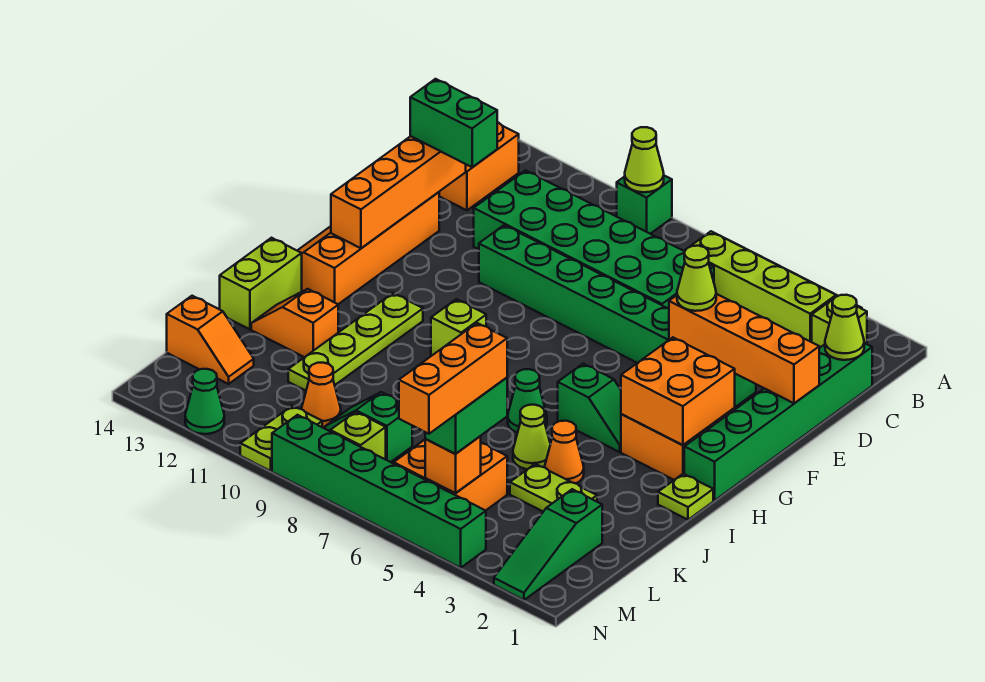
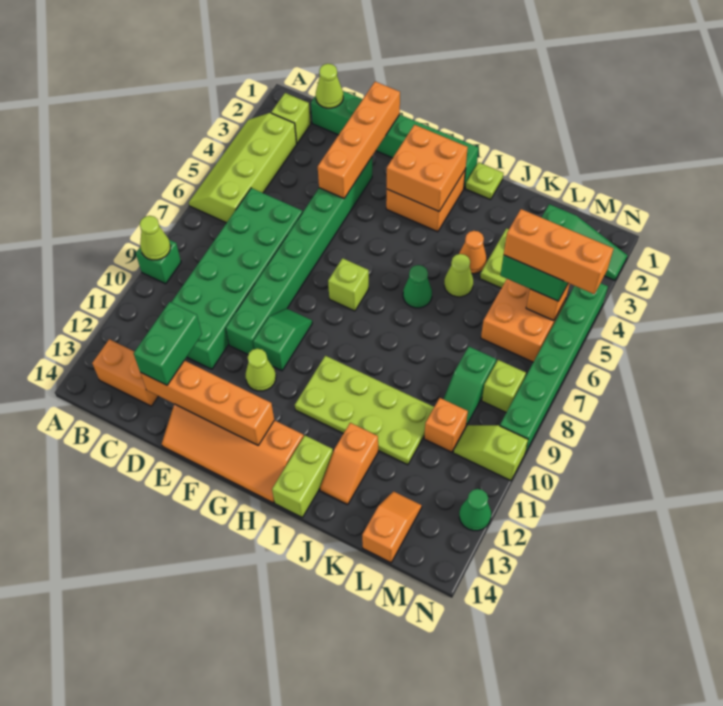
lime 1x1 cone [677,246,716,311] -> lime 1x1 cone moved to [245,349,276,391]
green 1x2 slope [558,364,621,452] -> green 1x2 slope moved to [253,308,312,371]
lime 1x1 brick [431,299,486,356] -> lime 1x1 brick moved to [328,258,369,311]
lime 1x4 plate [288,293,423,391] -> lime 2x4 plate [295,356,434,465]
lime 1x2 brick [220,238,302,329] -> lime 1x2 brick turned to [272,436,333,517]
orange 1x1 cone [302,363,341,428] -> orange 1x1 brick [424,398,468,452]
lime 1x2 plate [240,406,322,471] -> lime 1x2 slope [453,425,528,481]

